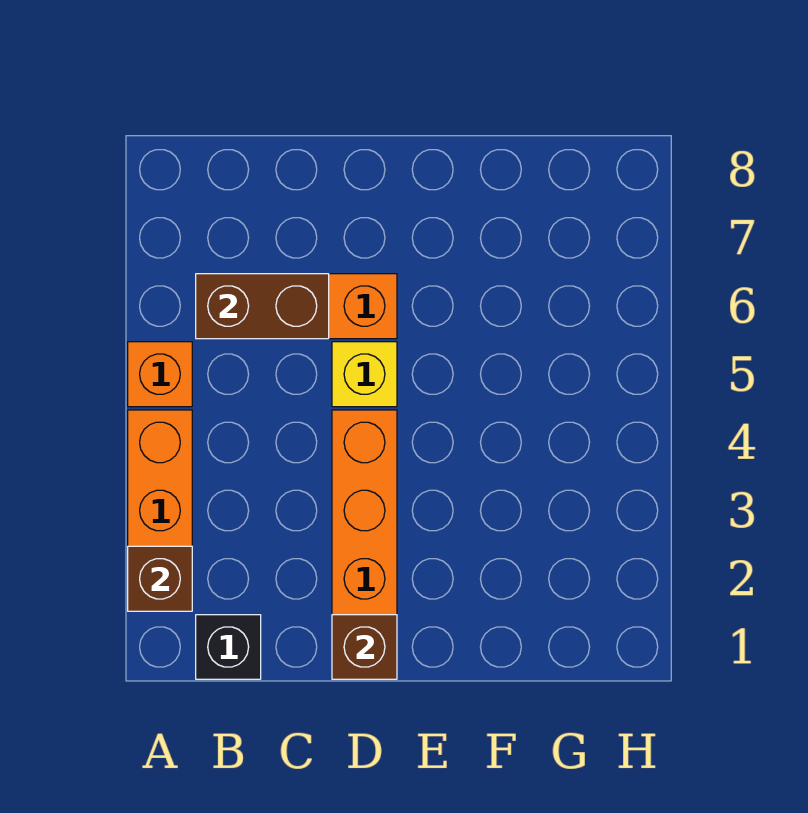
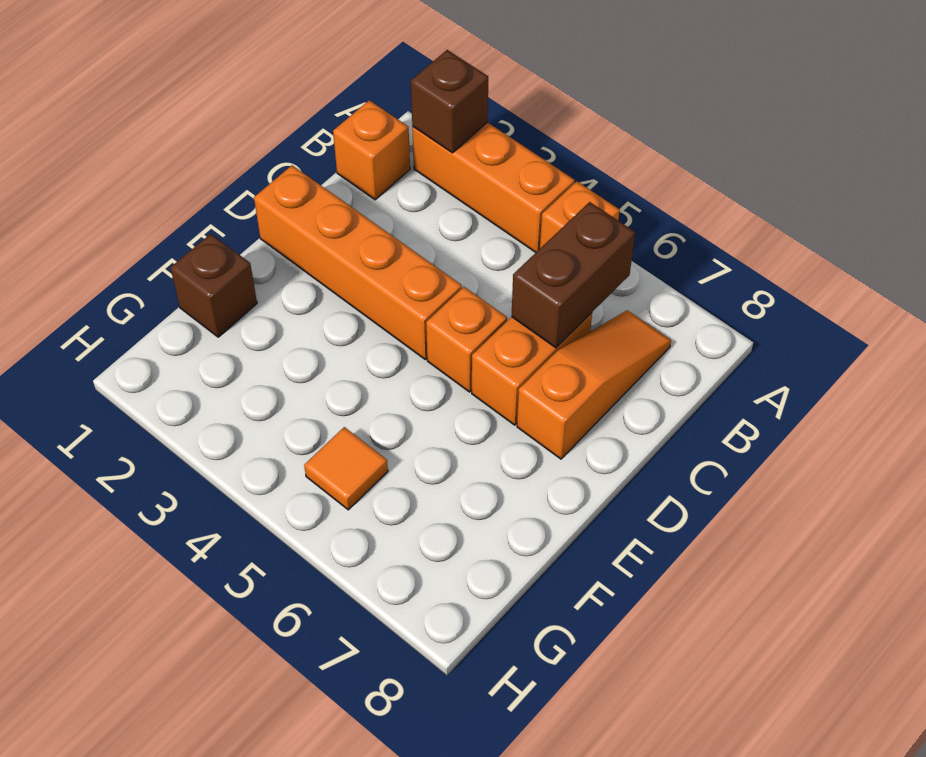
black 1x1 brick [196,615,261,679] -> orange 1x1 brick [333,100,410,200]
none -> orange 1x3 slope [517,310,671,459]
brown 1x1 brick [332,615,397,679] -> brown 1x1 brick moved to [171,234,257,337]
yellow 1x1 brick [332,342,397,407] -> orange 1x1 brick [426,287,507,392]
none -> orange 1x1 tile [304,427,388,510]

